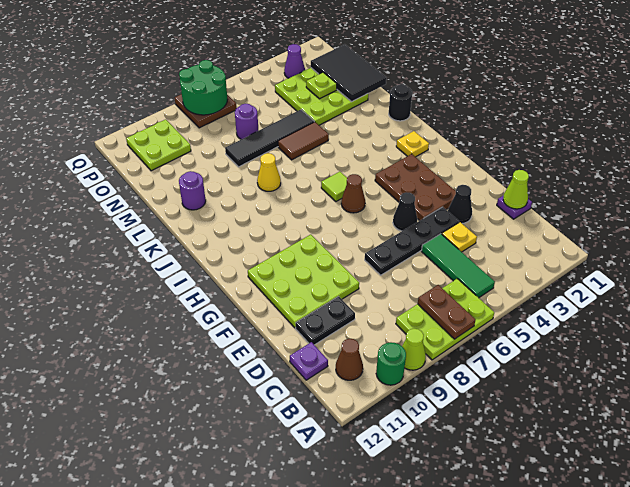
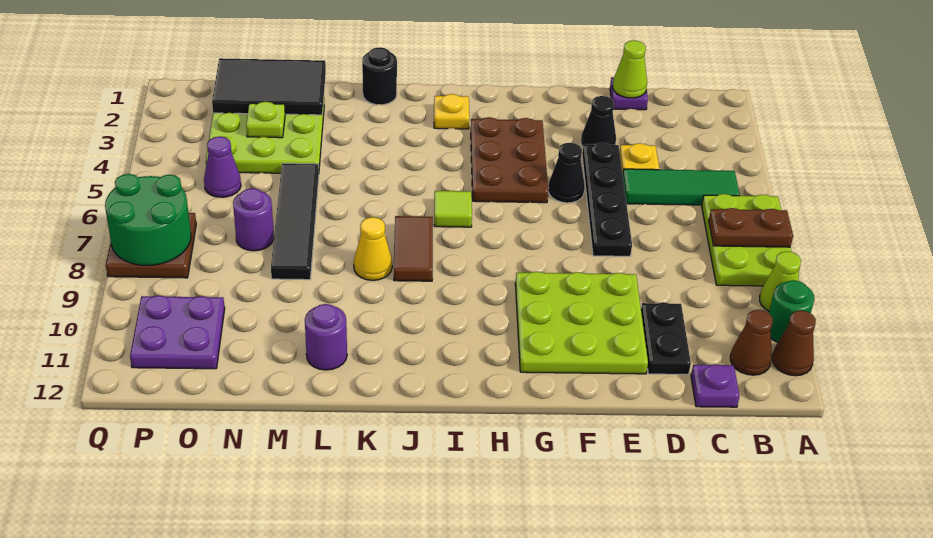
brown 2x3 plate [375,154,456,221] -> brown 2x3 plate turned to [471,117,548,203]
brown 1x1 cone [341,174,365,213] -> brown 1x1 cone moved to [772,310,816,376]
brown 1x2 tile [278,122,329,160] -> brown 1x2 tile moved to [394,216,433,281]
lime 2x2 plate [126,119,191,171] -> purple 2x2 plate [130,296,225,369]
purple 1x1 cone [284,44,305,78] -> purple 1x1 cone moved to [204,137,241,197]

